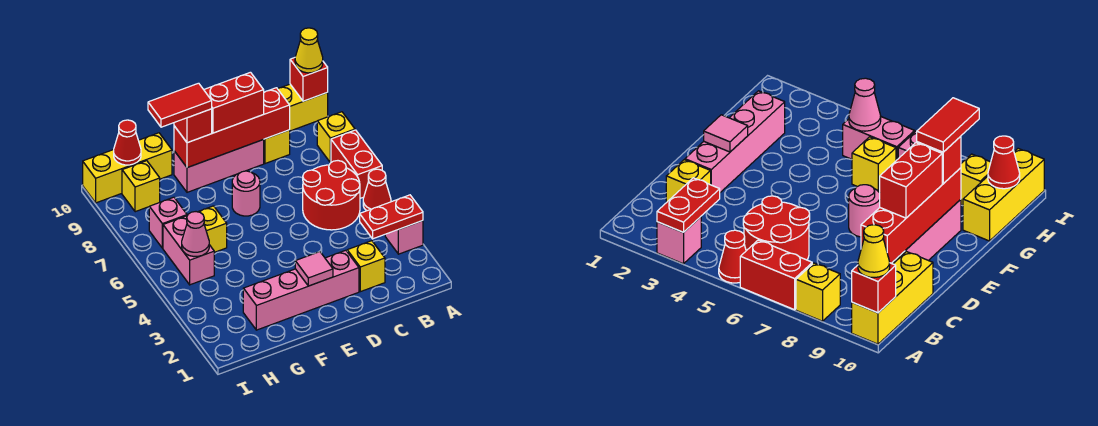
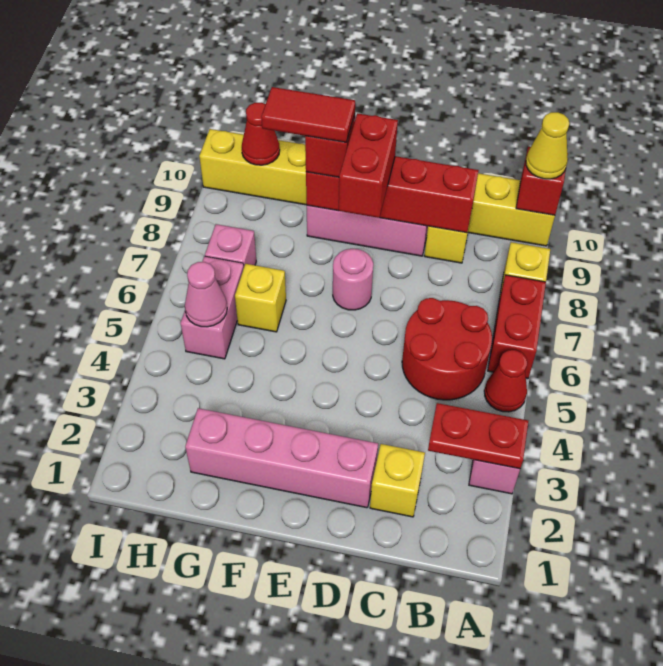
red 1x2 brick [204,72,264,133] -> red 1x2 brick turned to [339,113,398,218]
pink 1x1 tile [295,252,333,286] -> none
yellow 1x1 brick [122,161,160,212] -> none

